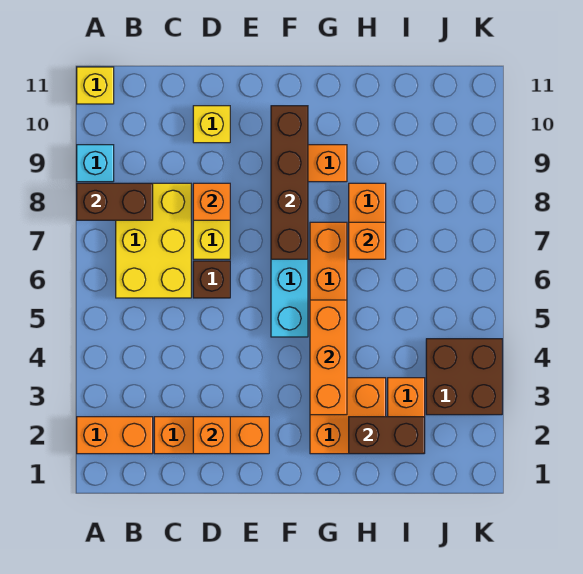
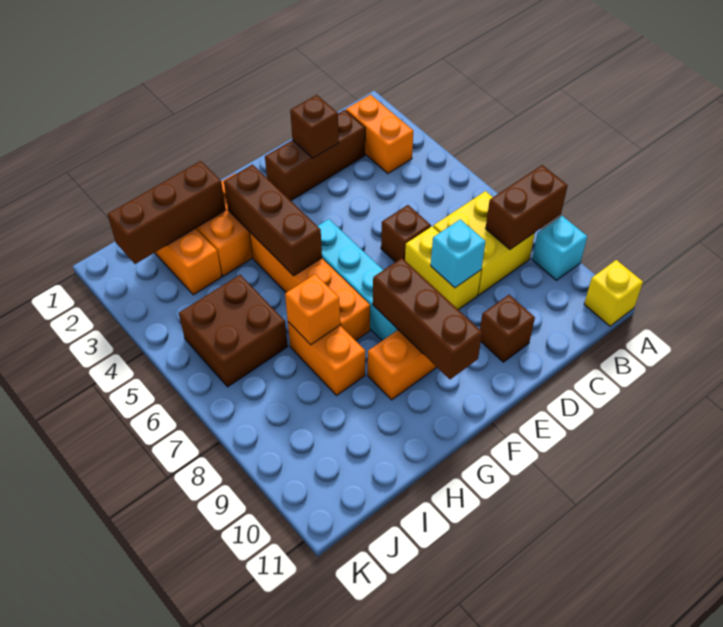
orange 1x2 brick [77,417,153,454] -> orange 1x2 brick turned to [346,95,413,174]
yellow 2x3 brick [116,183,191,298] -> yellow 2x2 brick [433,191,535,295]
orange 1x3 brick [154,417,269,454] -> brown 1x3 brick [265,110,365,201]
orange 1x1 brick [193,417,230,454] -> brown 1x1 brick [290,95,339,158]
orange 1x1 brick [193,183,230,220] -> cyan 1x1 brick [431,219,485,288]
yellow 1x1 brick [193,106,230,143] -> brown 1x1 brick [480,295,535,362]
brown 1x4 brick [271,106,308,259] -> brown 1x3 brick [373,258,482,379]
orange 1x3 brick [310,300,347,415] -> brown 1x3 brick [224,165,322,276]
brown 1x2 brick [349,417,425,454] -> brown 1x3 brick [108,161,226,264]
brown 2x2 brick [426,339,502,415] -> brown 2x2 brick moved to [179,275,288,387]

